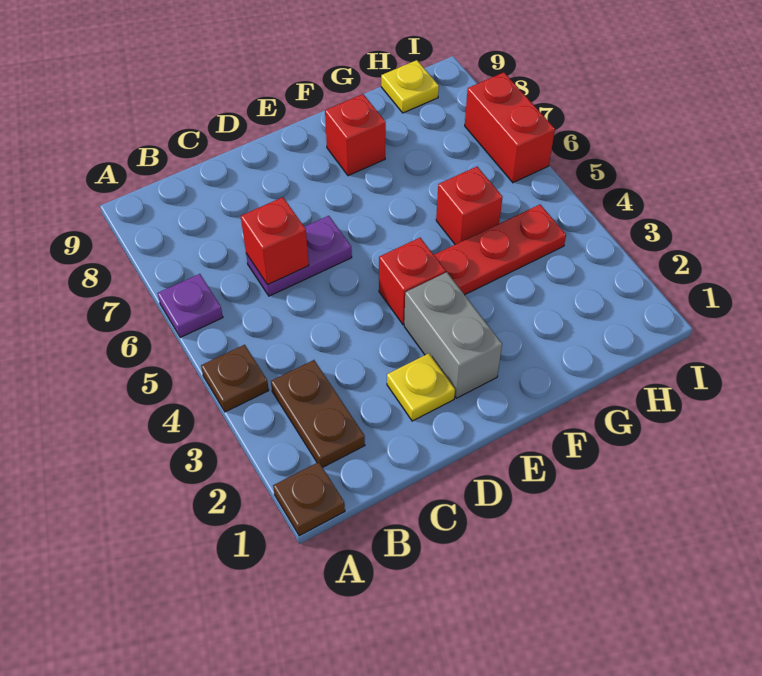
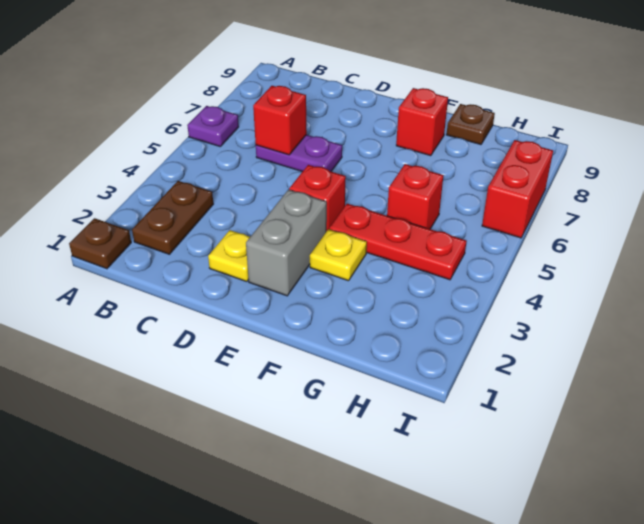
brown 1x1 plate [201,345,269,412] -> brown 1x1 plate moved to [446,104,495,145]
yellow 1x1 plate [381,60,439,113] -> yellow 1x1 plate moved to [310,229,367,281]

